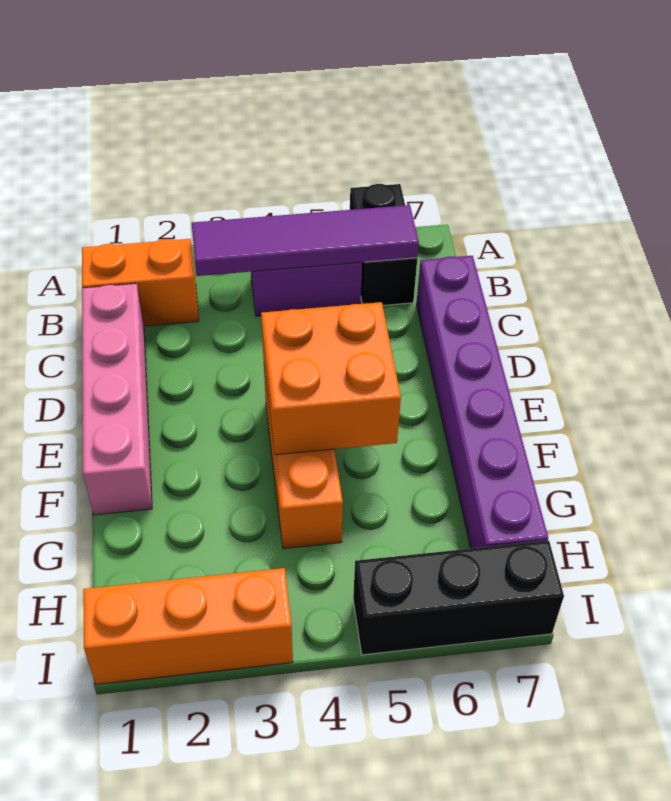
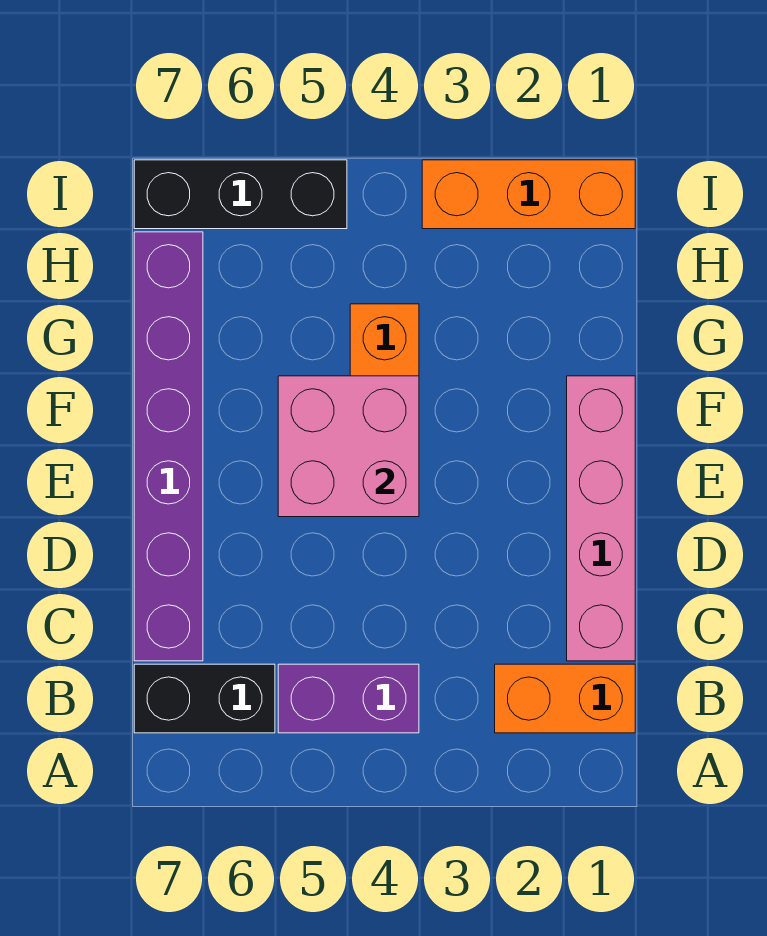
black 1x2 brick [350,184,417,305] -> black 1x2 brick turned to [134,664,275,733]
purple 1x4 tile [192,205,419,276] -> none
orange 2x2 brick [261,302,401,455] -> pink 2x2 brick [278,376,419,517]

